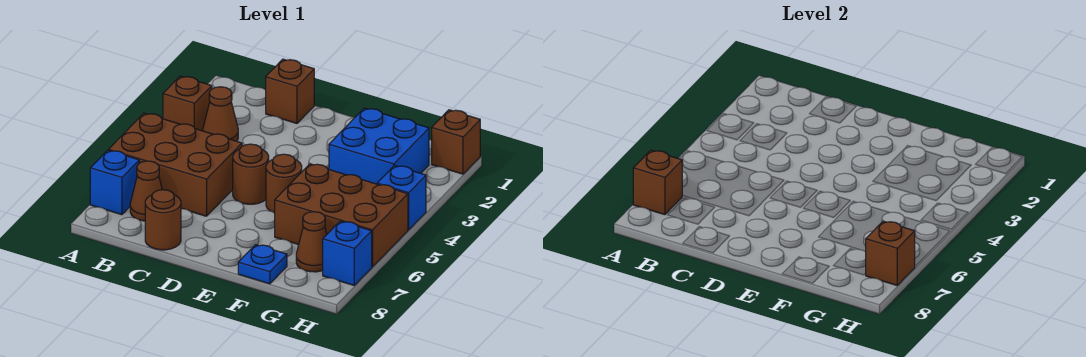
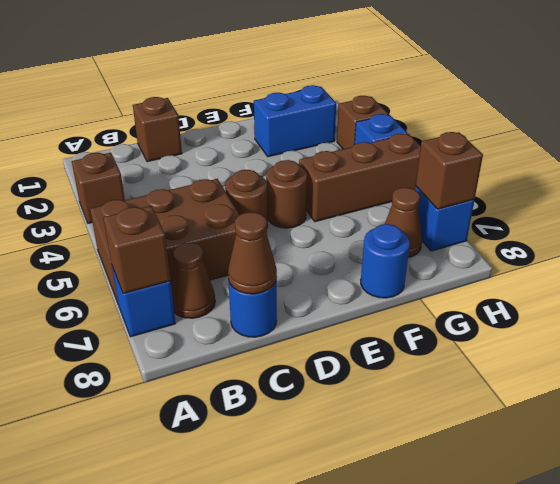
brown 1x1 cone [203,87,238,141] -> brown 1x1 cone moved to [228,212,277,294]
brown 1x1 round brick [145,190,181,250] -> blue 1x1 round brick [229,278,277,337]
blue 2x2 brick [329,108,429,184] -> blue 1x2 brick [254,85,336,157]
brown 2x3 brick [275,164,408,267] -> brown 1x3 brick [299,134,421,222]
blue 1x1 plate [238,245,287,284] -> blue 1x1 round brick [361,224,410,298]
brown 1x1 brick [432,110,480,174] -> brown 1x1 brick moved to [337,96,388,149]

